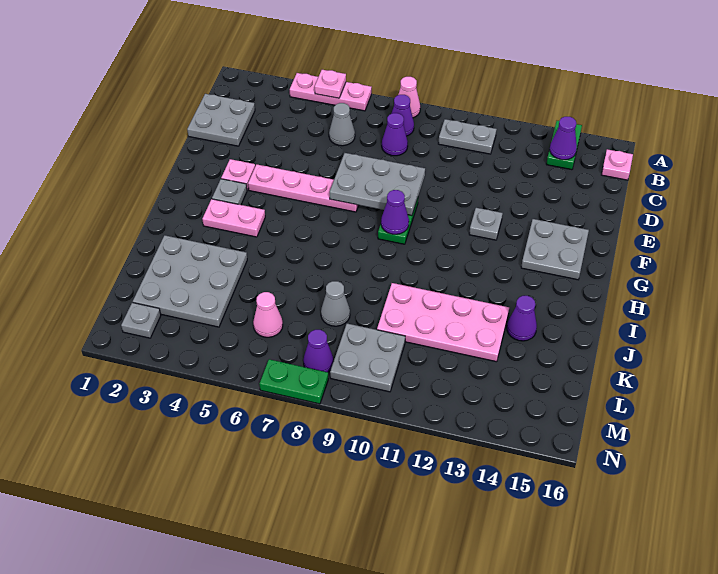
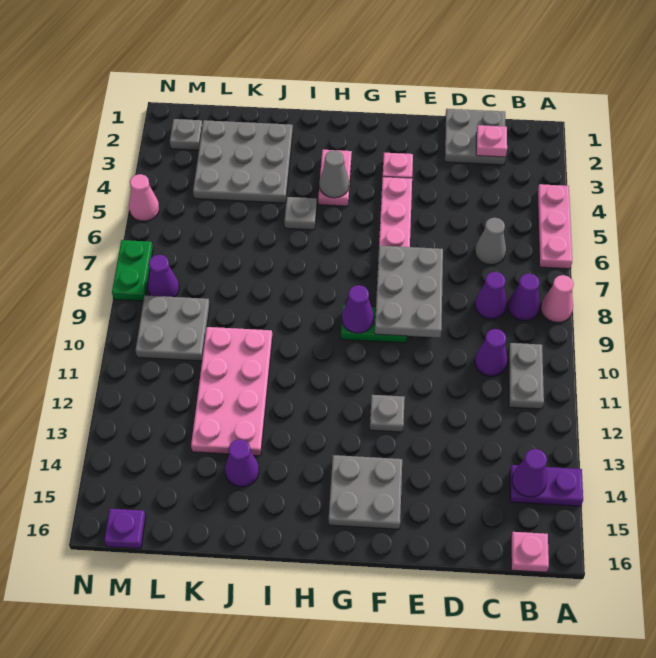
pink 1x1 plate [315,70,346,98] -> pink 1x1 plate moved to [476,125,507,157]
green 1x2 plate [546,121,582,170] -> purple 1x2 plate [510,465,583,506]
none -> purple 1x1 cone [475,329,508,376]
grey 1x1 plate [212,179,247,205] -> grey 1x1 plate moved to [284,197,317,230]
grey 1x1 cone [321,281,350,326] -> grey 1x1 cone moved to [319,150,349,198]
pink 1x1 cone [253,292,283,337] -> pink 1x1 cone moved to [129,174,159,221]
none -> purple 1x1 plate [104,509,146,549]

